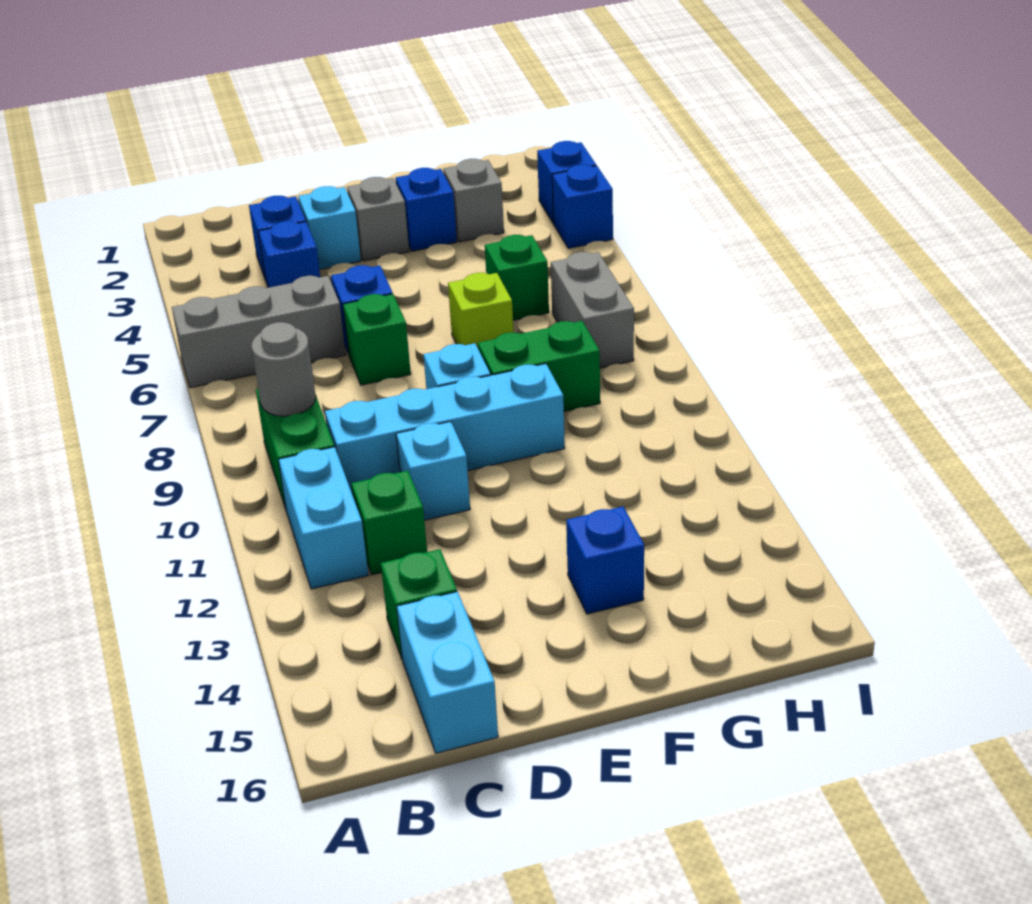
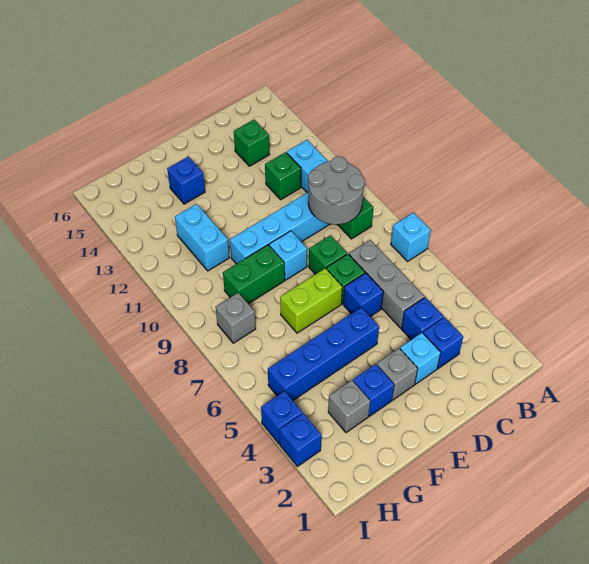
grey 1x3 brick [172,276,346,388] -> grey 1x3 brick turned to [349,240,424,328]
grey 1x1 round brick [252,322,316,416] -> grey 2x2 round brick [308,156,365,225]
cyan 1x2 brick [397,592,498,753] -> cyan 1x2 brick moved to [175,204,229,271]
cyan 1x1 brick [396,422,470,520] -> cyan 1x1 brick moved to [391,213,431,261]
none -> blue 1x4 brick [268,307,379,400]
lime 1x1 brick [448,273,514,348] -> lime 1x2 brick [280,268,342,333]
green 1x1 brick [485,235,549,320] -> green 1x1 brick moved to [309,235,347,274]
grey 1x2 brick [551,252,634,368] -> grey 1x1 brick [216,293,256,343]

